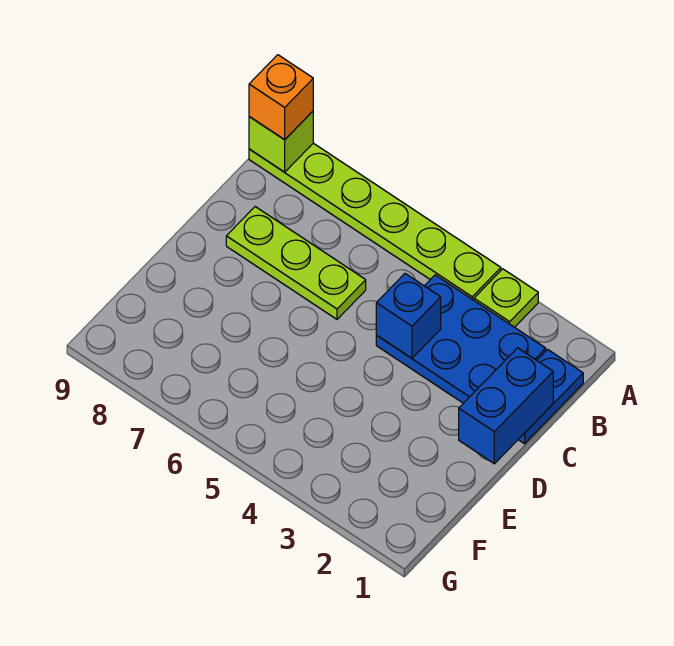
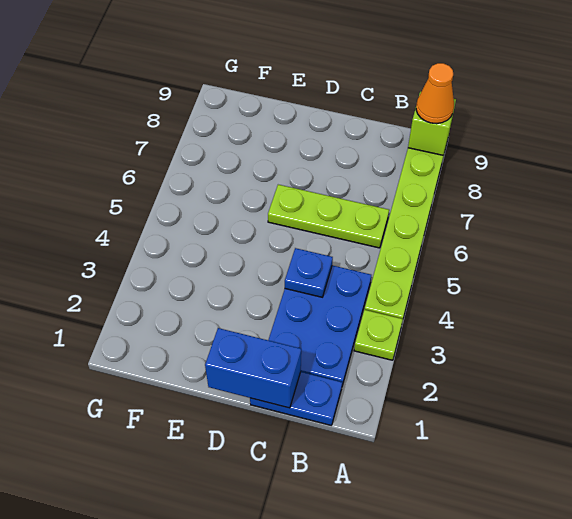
orange 1x1 brick [249,55,313,140] -> orange 1x1 cone [416,63,454,124]
blue 1x1 brick [376,274,441,358] -> blue 1x1 plate [285,248,333,297]
lime 1x3 plate [226,207,366,319] -> lime 1x3 plate turned to [268,185,389,248]

